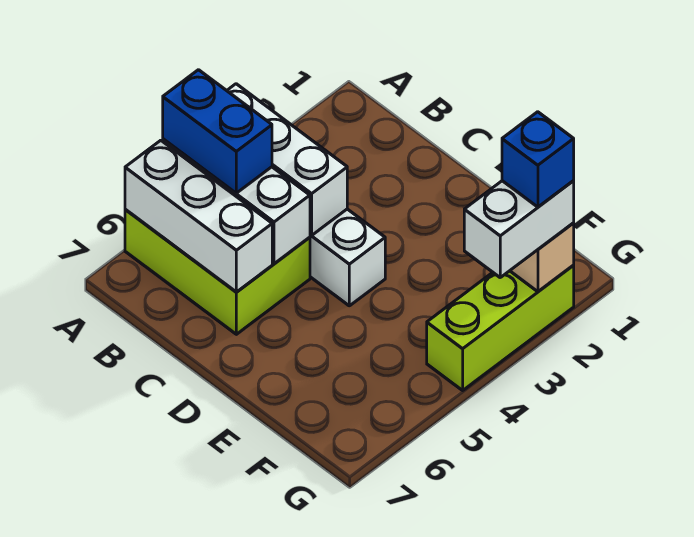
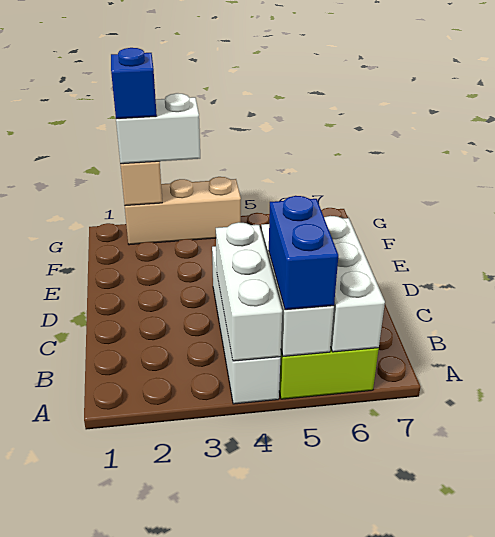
lime 1x3 brick [427,266,574,390] -> tan 1x3 brick [125,177,241,245]

